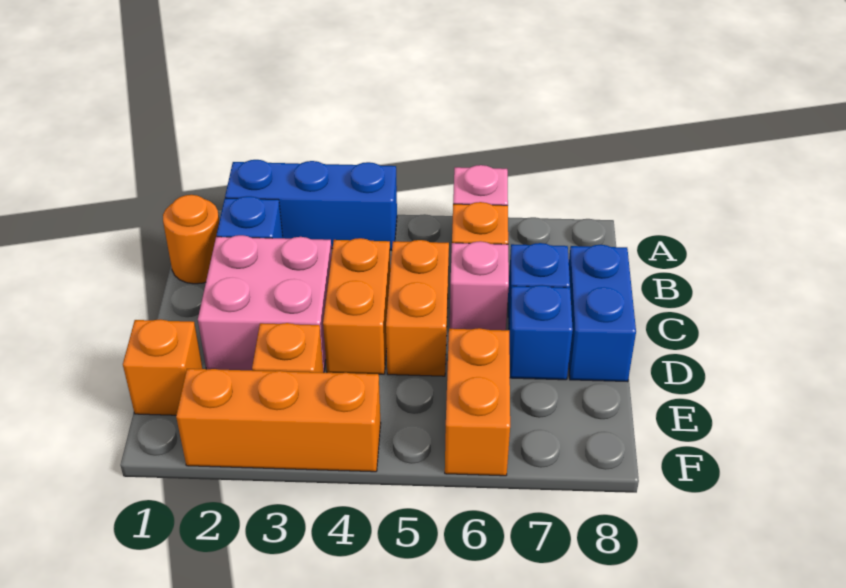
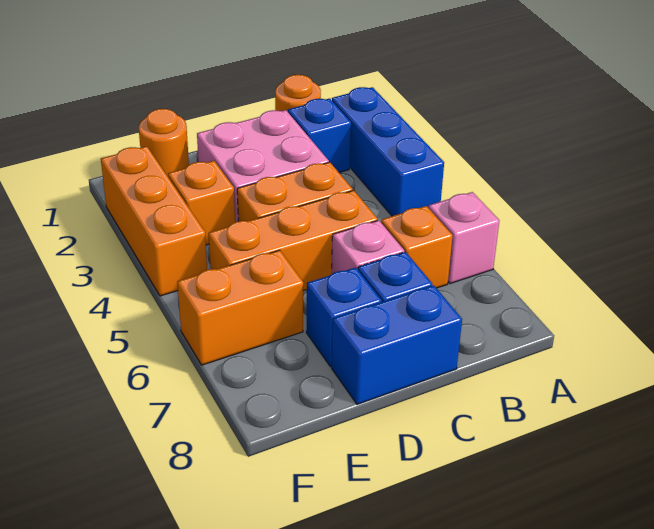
orange 1x2 brick [386,240,449,376] -> orange 1x3 brick [209,190,378,291]
orange 1x1 brick [123,319,203,415] -> orange 1x1 round brick [139,109,189,176]

